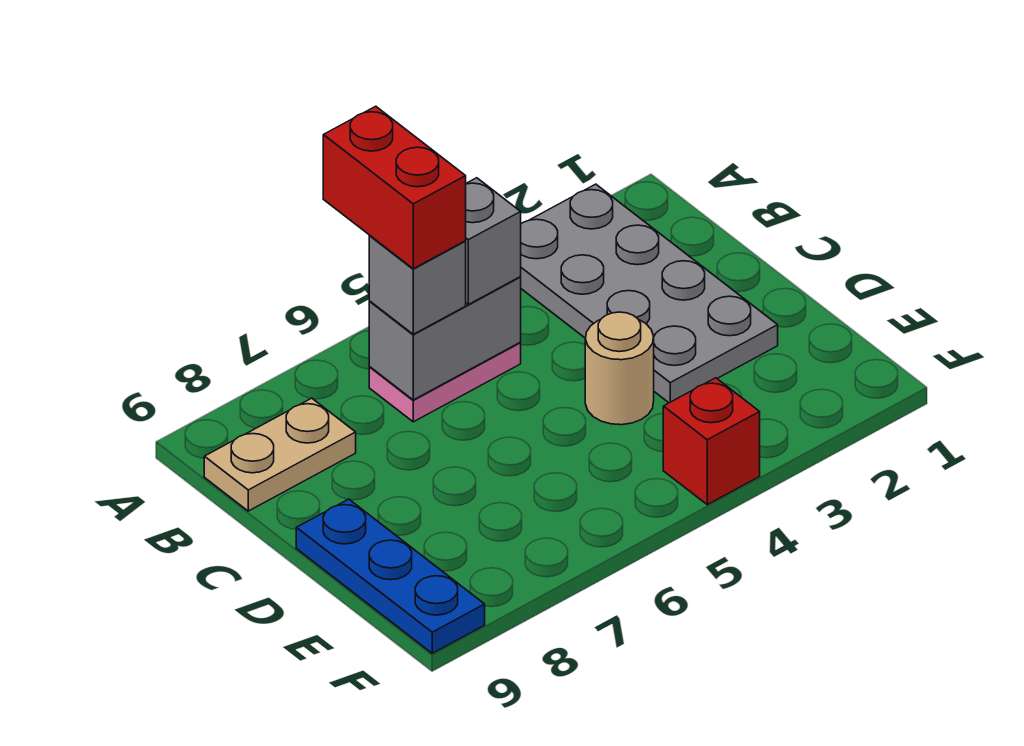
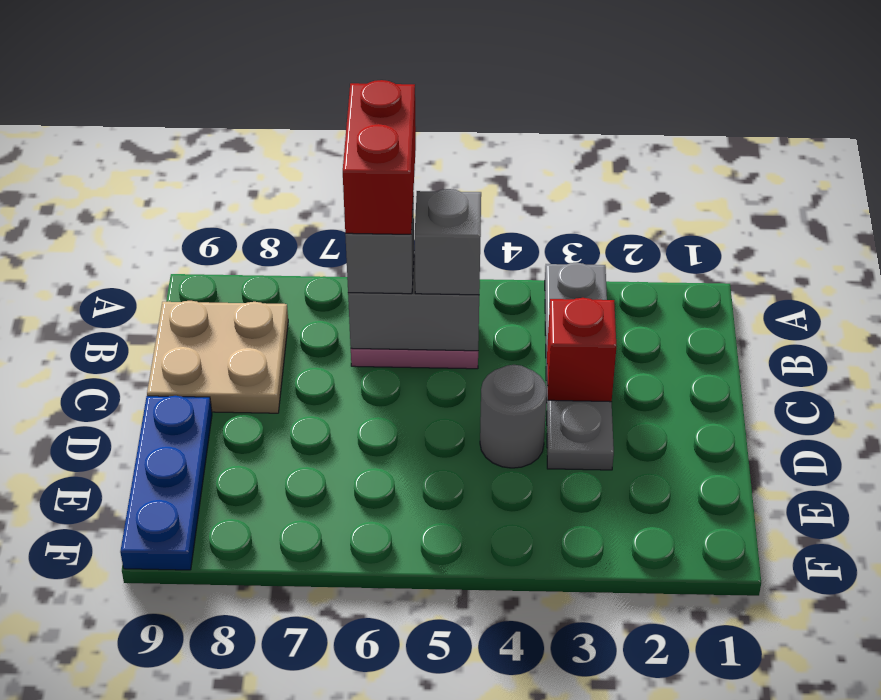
grey 2x4 plate [521,184,778,403] -> grey 1x4 plate [545,263,614,470]
tan 1x2 plate [204,398,356,511] -> tan 2x2 plate [147,301,288,413]
tan 1x1 round brick [585,312,654,425] -> grey 1x1 round brick [480,365,547,468]
red 1x1 brick [663,378,760,505] -> red 1x1 brick moved to [547,298,616,402]

